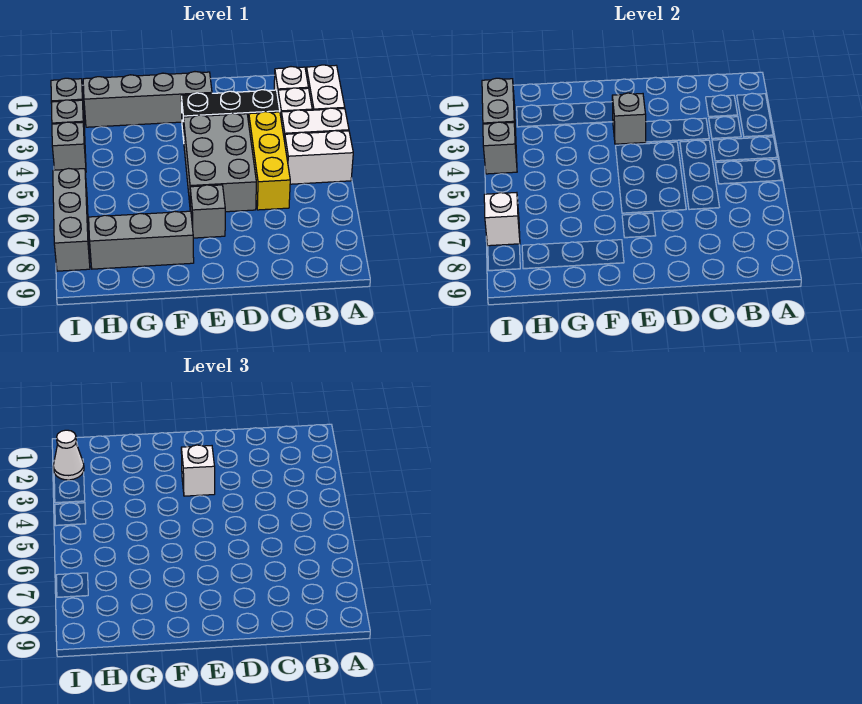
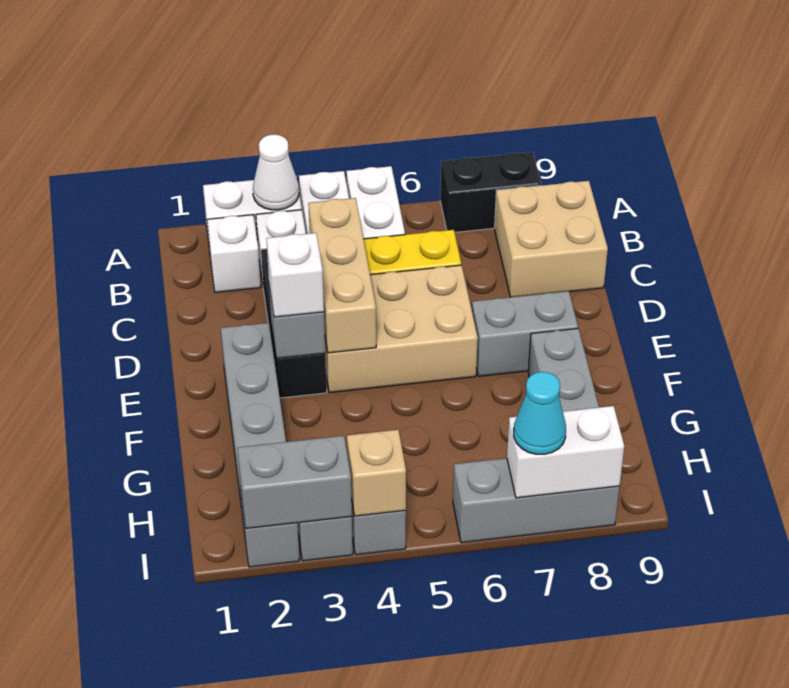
none -> black 1x2 brick [440,152,541,232]
none -> tan 2x2 brick [495,181,608,297]
none -> tan 1x3 brick [308,198,376,353]
grey 2x3 brick [184,113,256,212] -> tan 2x3 brick [325,265,478,393]
grey 1x1 brick [190,185,225,238] -> grey 1x2 brick [472,291,578,376]
white 1x1 cone [53,430,84,480] -> white 1x1 cone moved to [253,135,299,210]
grey 1x1 brick [483,122,517,174] -> tan 1x1 brick [347,430,406,516]
white 1x1 brick [484,193,520,246] -> white 1x2 brick [507,406,624,498]
none -> cyan 1x1 cone [514,372,566,454]

